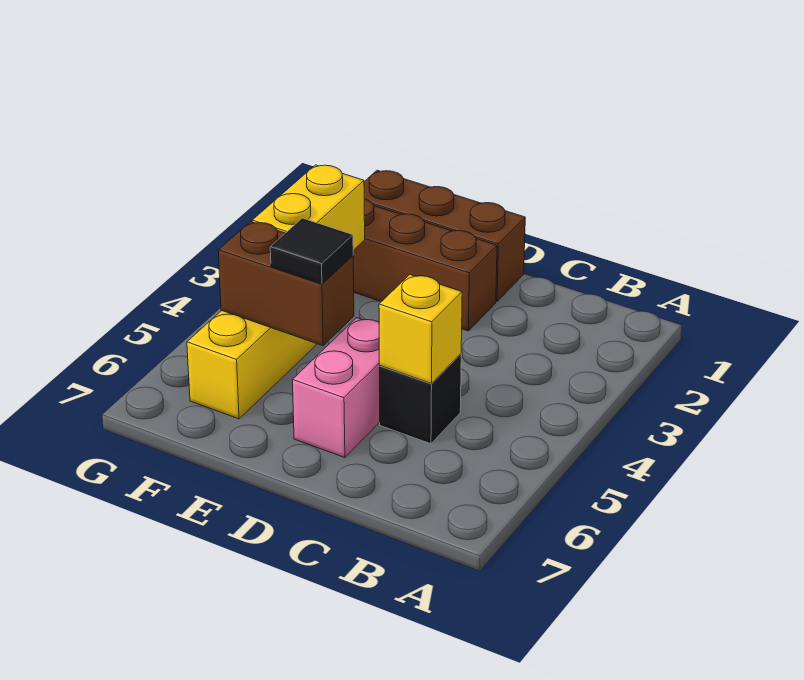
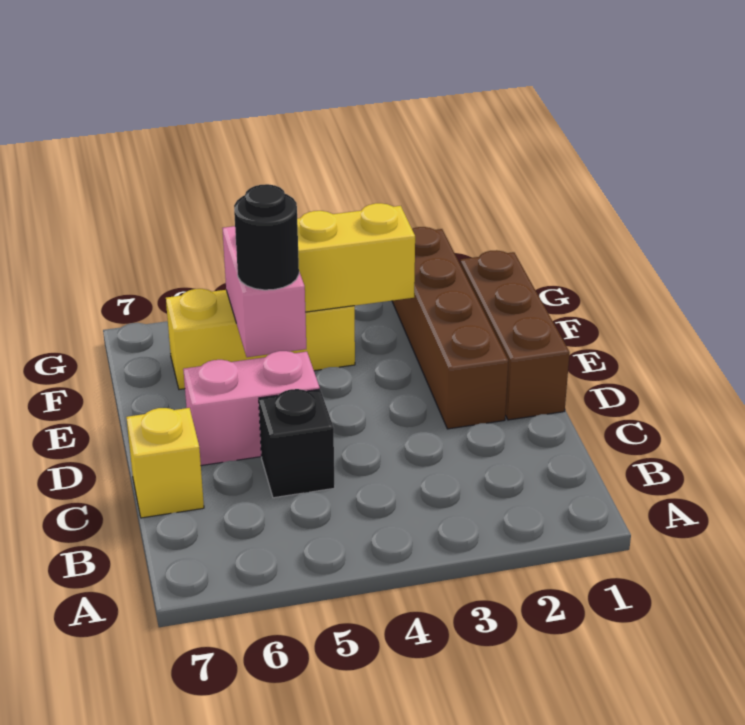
yellow 1x1 brick [379,275,462,383] -> yellow 1x1 brick moved to [126,408,204,518]
brown 1x2 brick [218,222,354,346] -> pink 1x2 brick [222,226,306,357]
black 1x1 tile [270,218,353,284] -> black 1x1 round brick [234,184,299,290]

